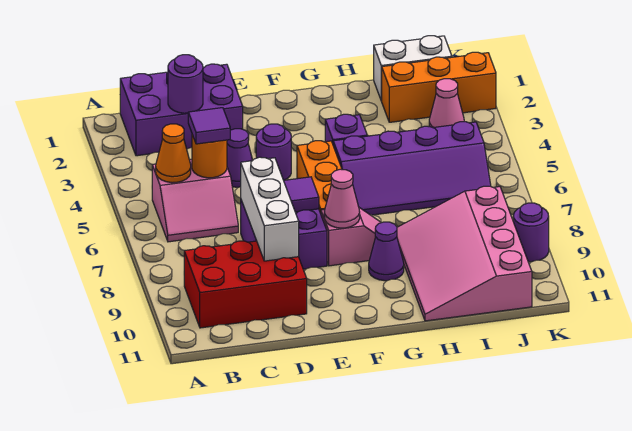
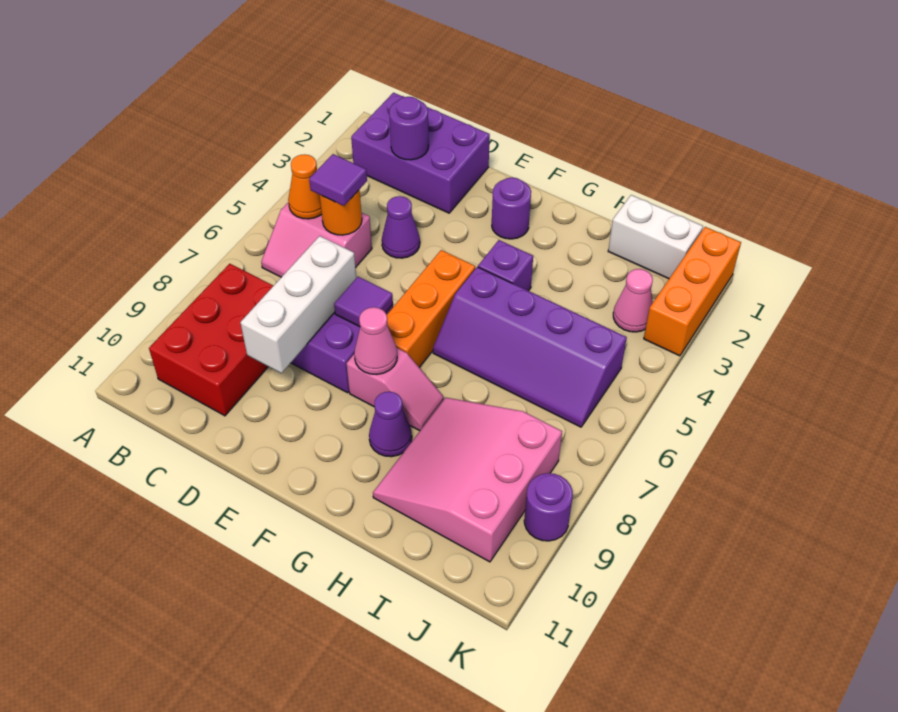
red 2x3 brick [184,241,307,328] -> red 2x3 brick turned to [149,264,273,416]
purple 1x1 round brick [256,124,291,180] -> purple 1x1 round brick moved to [492,177,531,239]
pink 3x4 slope [397,186,532,321] -> pink 3x3 slope [373,397,562,562]
orange 1x3 brick [382,52,496,122] -> orange 1x3 brick turned to [644,227,741,356]

